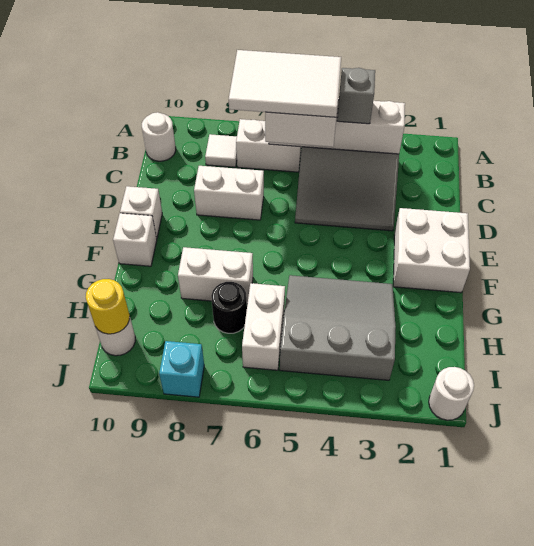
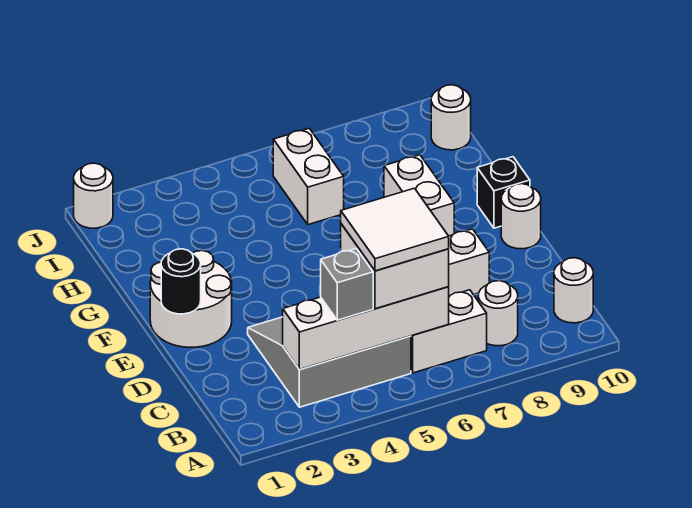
white 2x3 tile [229,50,341,117] -> white 2x2 tile [341,188,449,271]
white 1x1 tile [205,134,237,167] -> white 1x1 round brick [478,281,518,346]
white 2x2 brick [393,208,470,293] -> white 2x2 round brick [150,251,232,347]
white 1x1 brick [120,186,162,238] -> white 1x1 round brick [501,184,541,249]
white 1x1 brick [113,213,157,266] -> black 1x1 brick [477,157,530,228]
grey 3x3 slope [280,275,396,380] -> none
white 1x2 brick [178,247,253,304] -> white 1x2 brick turned to [384,155,454,236]
black 1x1 round brick [211,282,247,333] -> black 1x1 round brick moved to [161,249,201,314]
yellow 1x1 round brick [86,279,130,334] -> none
cyan 1x1 brick [159,341,204,397] -> none

